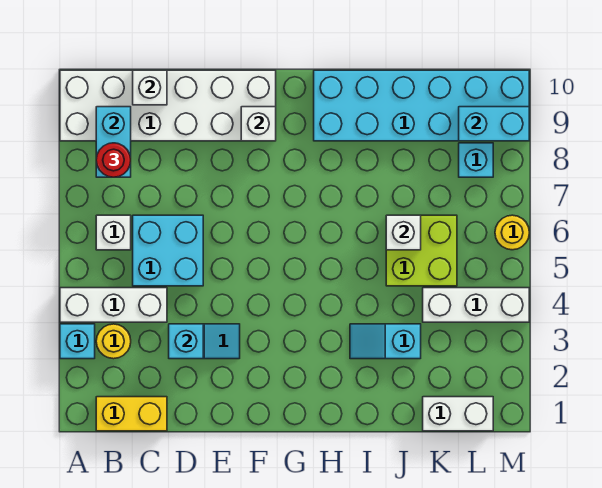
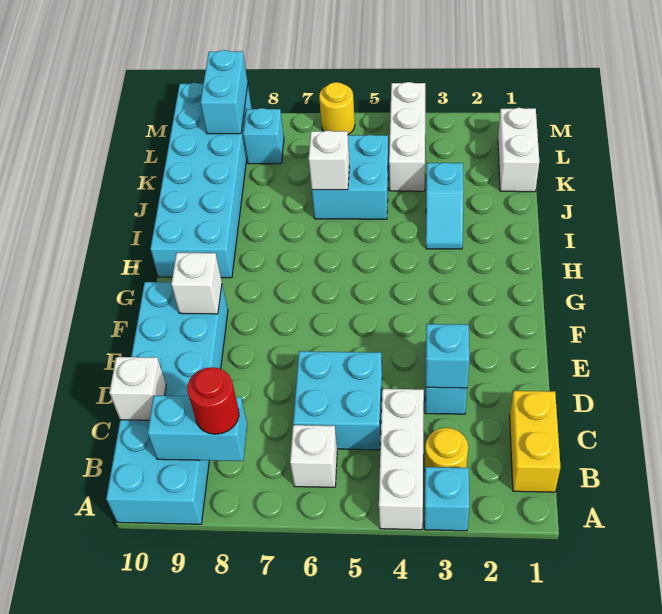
white 2x6 brick [60,70,276,141] -> cyan 2x6 brick [106,282,228,524]
lime 2x2 brick [386,215,457,286] -> cyan 2x2 brick [312,135,389,219]

